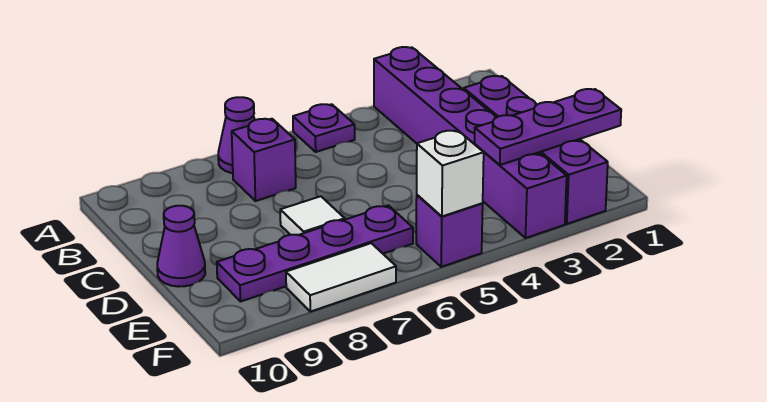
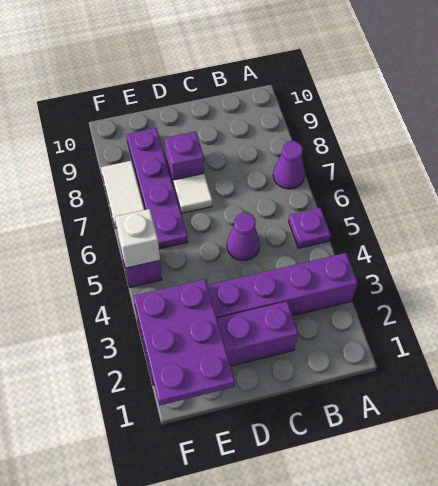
purple 1x1 brick [232,119,296,201] -> purple 1x1 brick moved to [165,131,204,186]
purple 1x1 cone [157,206,205,287] -> purple 1x1 cone moved to [227,213,260,261]
purple 1x3 plate [475,89,621,165] -> purple 2x3 plate [133,279,235,405]

